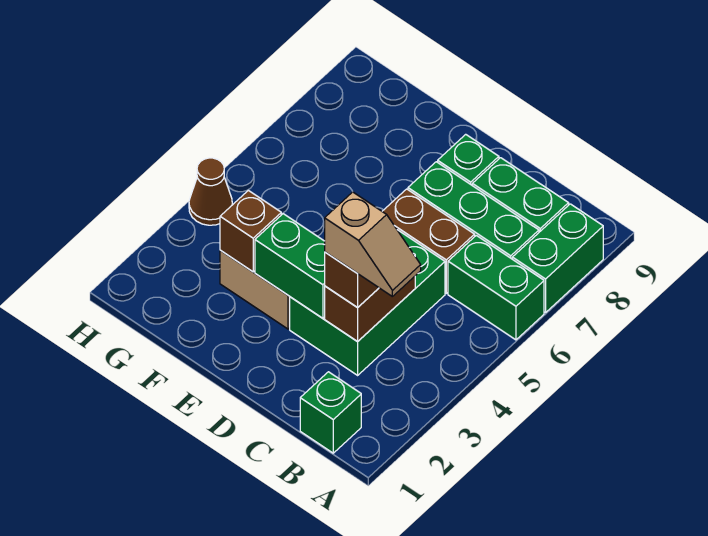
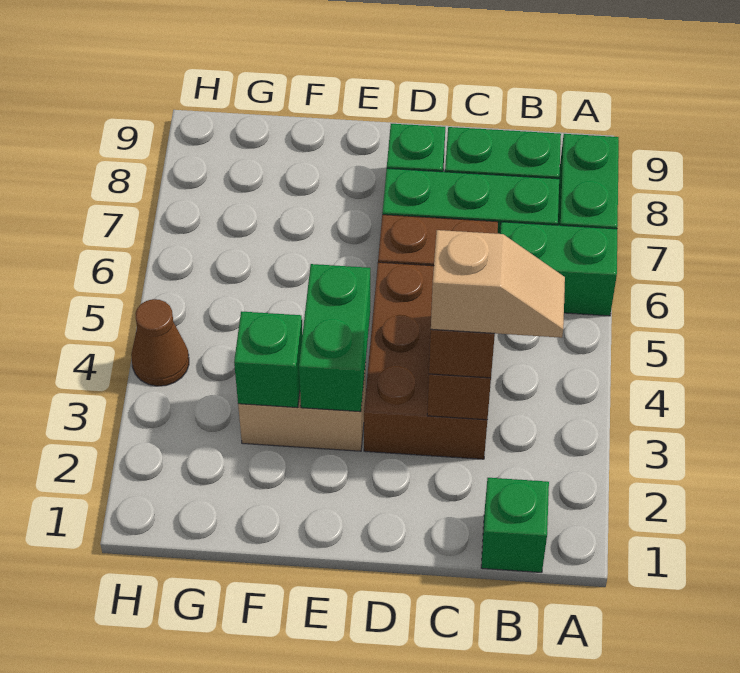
green 2x3 brick [290,230,445,375] -> brown 2x3 brick [364,262,487,459]
green 1x2 brick [255,214,325,318] -> green 1x2 brick turned to [299,264,370,412]
brown 1x1 brick [220,190,281,272] -> green 1x1 brick [234,311,302,408]

